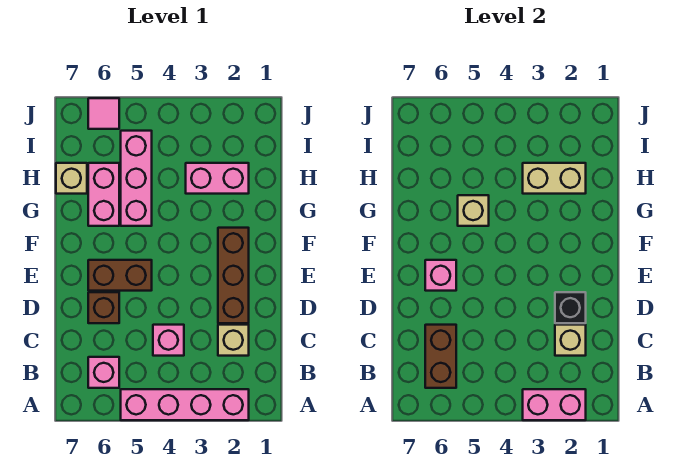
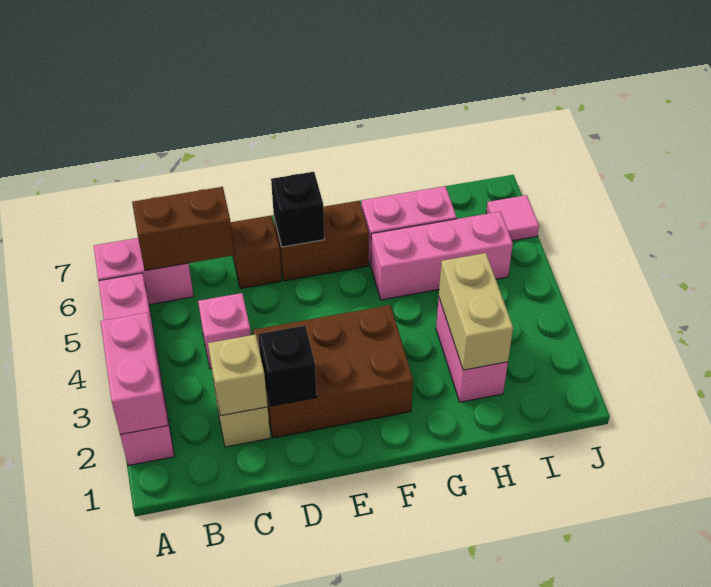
pink 1x1 brick [88,357,119,388] -> pink 1x2 brick [94,238,194,305]
brown 1x3 brick [218,228,249,323] -> brown 2x3 brick [253,305,413,438]
brown 1x2 brick [88,260,152,291] -> brown 1x2 brick turned to [274,201,369,281]
pink 1x1 brick [425,260,456,291] -> black 1x1 brick [271,172,324,247]
tan 1x1 brick [458,195,489,226] -> none
tan 1x1 brick [56,163,87,194] -> none

